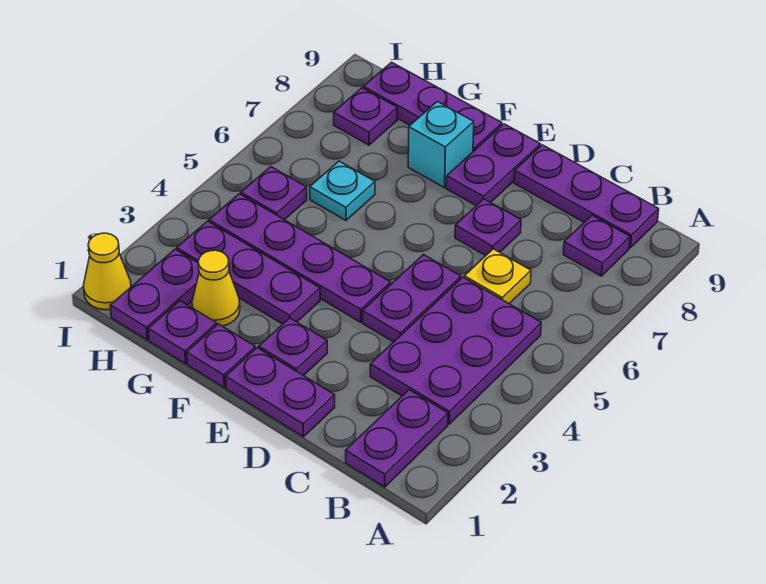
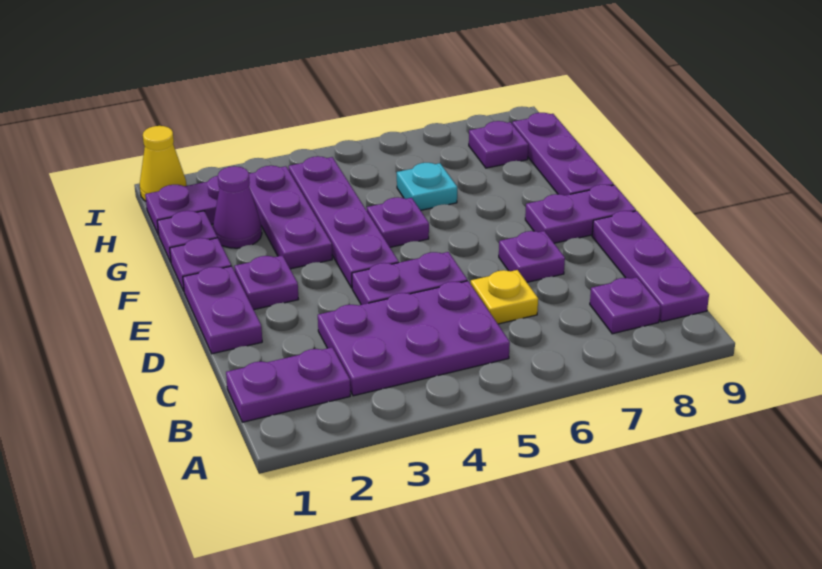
cyan 1x1 brick [408,102,474,188] -> none
yellow 1x1 cone [192,250,240,326] -> purple 1x1 cone [213,166,262,248]
purple 1x1 plate [241,167,307,220] -> purple 1x1 plate moved to [367,197,429,247]

